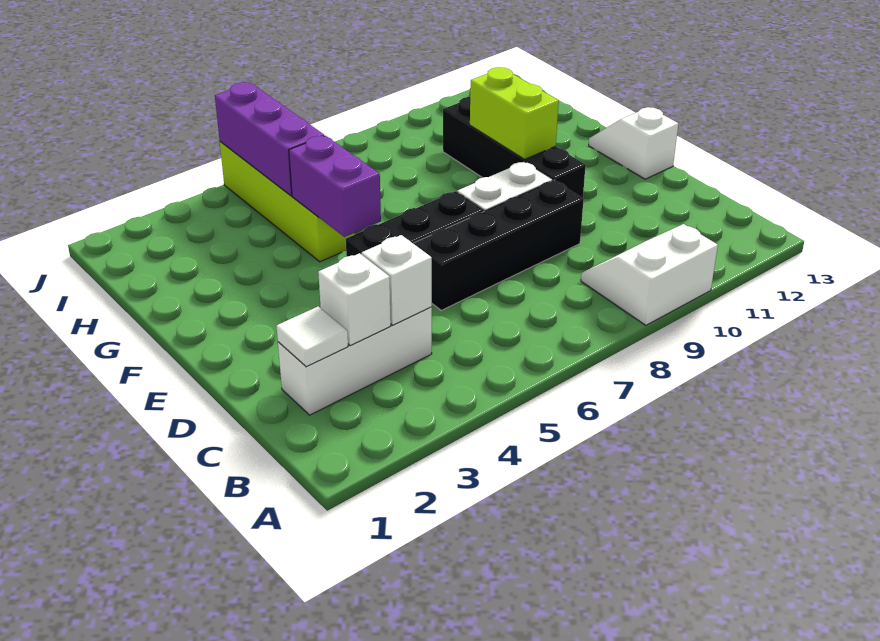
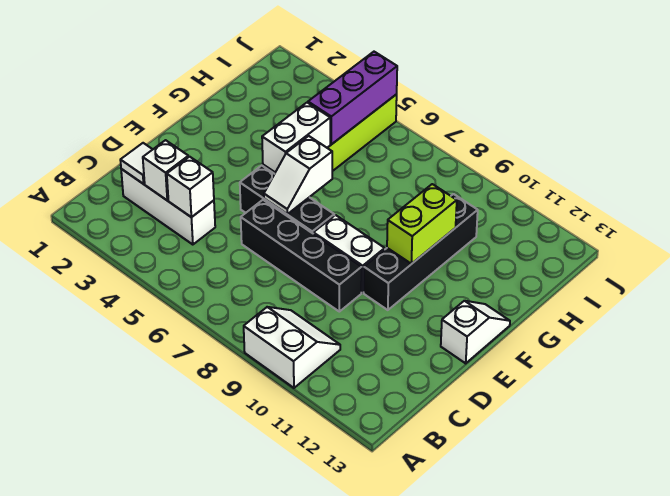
none -> white 1x2 slope [264,136,332,214]
purple 1x2 brick [289,136,381,237] -> white 1x2 brick [262,103,330,172]

